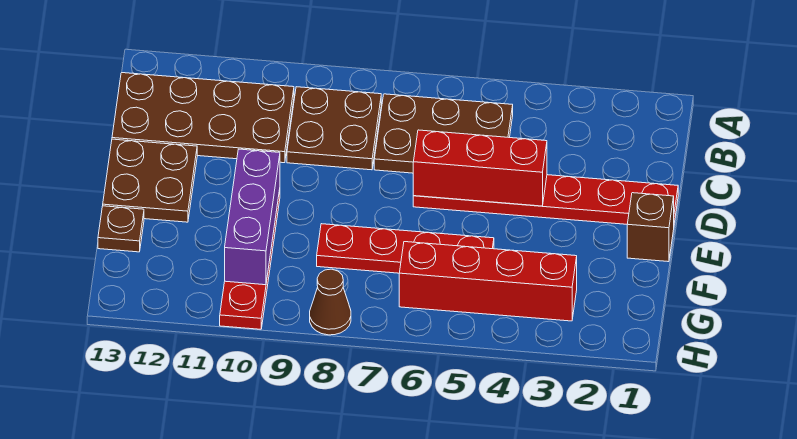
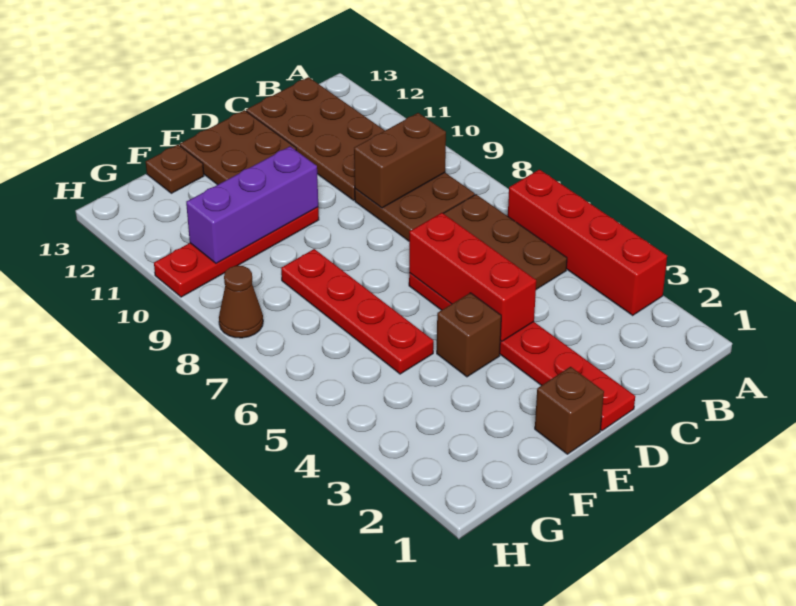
none -> brown 1x2 brick [354,113,446,208]
none -> brown 1x1 brick [437,293,501,377]
red 1x4 brick [399,242,577,321] -> red 1x4 brick moved to [508,170,667,315]

